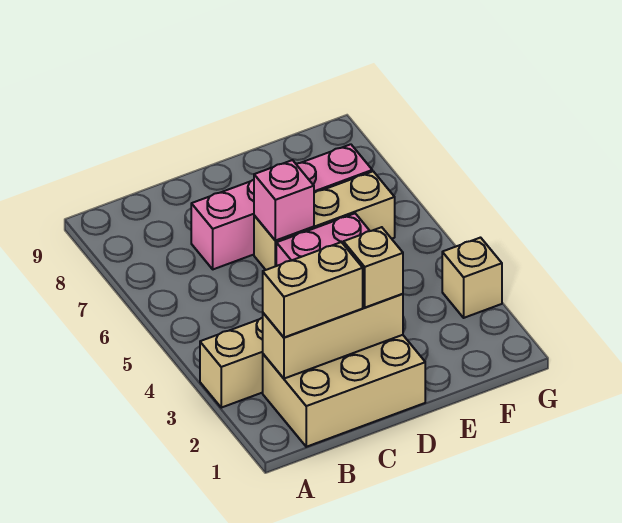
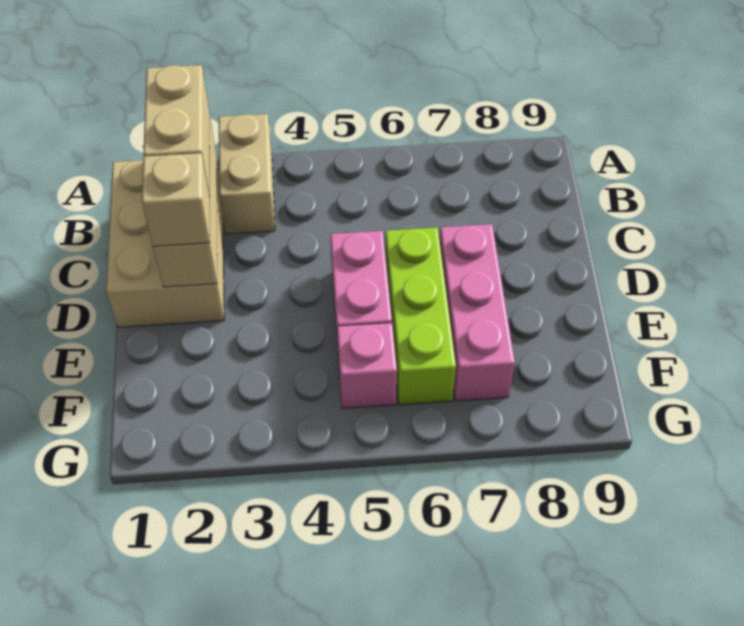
pink 1x4 brick [191,144,372,269] -> pink 1x3 brick [439,224,515,401]
tan 1x3 brick [254,171,395,270] -> lime 1x3 brick [385,228,456,405]
pink 1x1 brick [254,160,314,241] -> pink 1x1 brick moved to [337,323,397,408]
tan 1x1 brick [442,238,502,318] -> none

